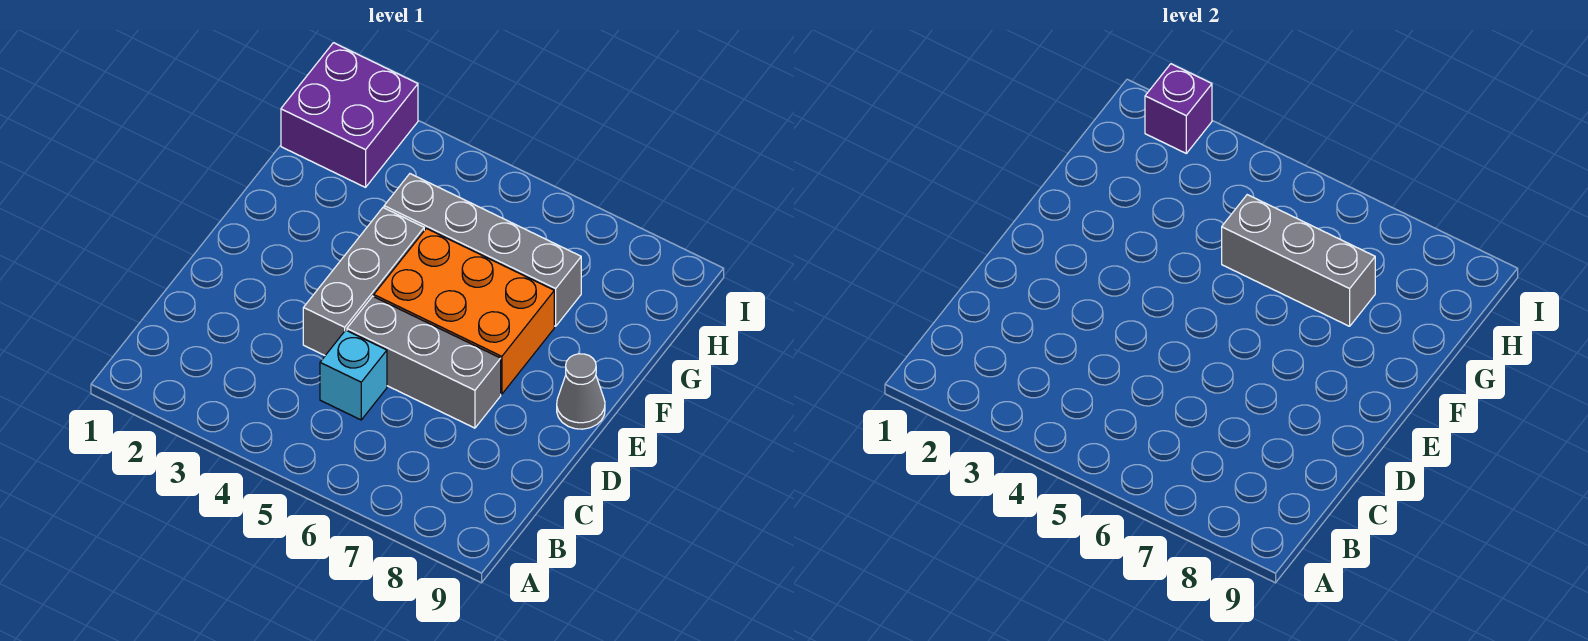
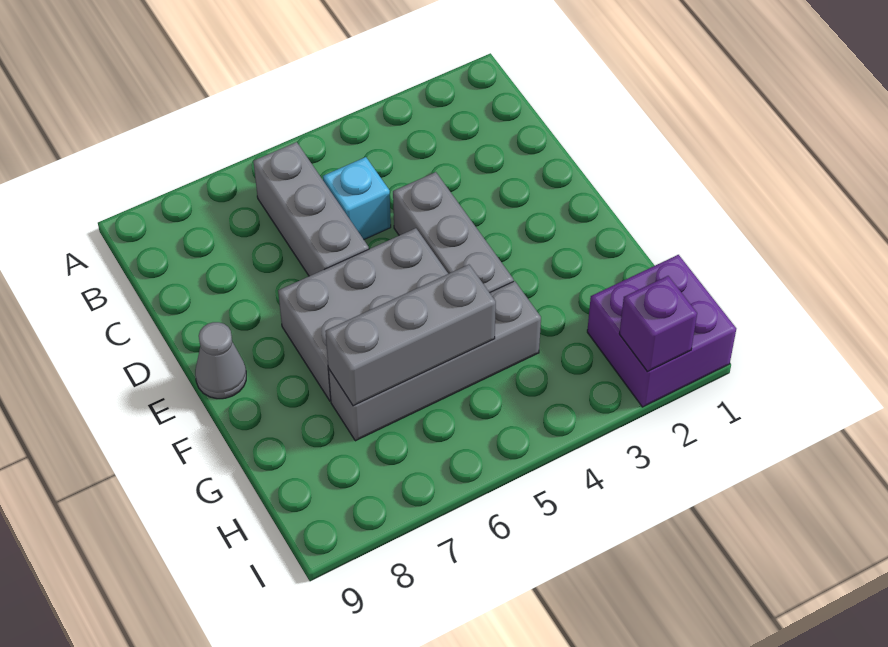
grey 1x3 brick [347,296,501,428] -> grey 1x3 brick turned to [253,142,369,276]
orange 2x3 brick [374,228,554,394] -> grey 2x3 brick [278,228,448,401]

